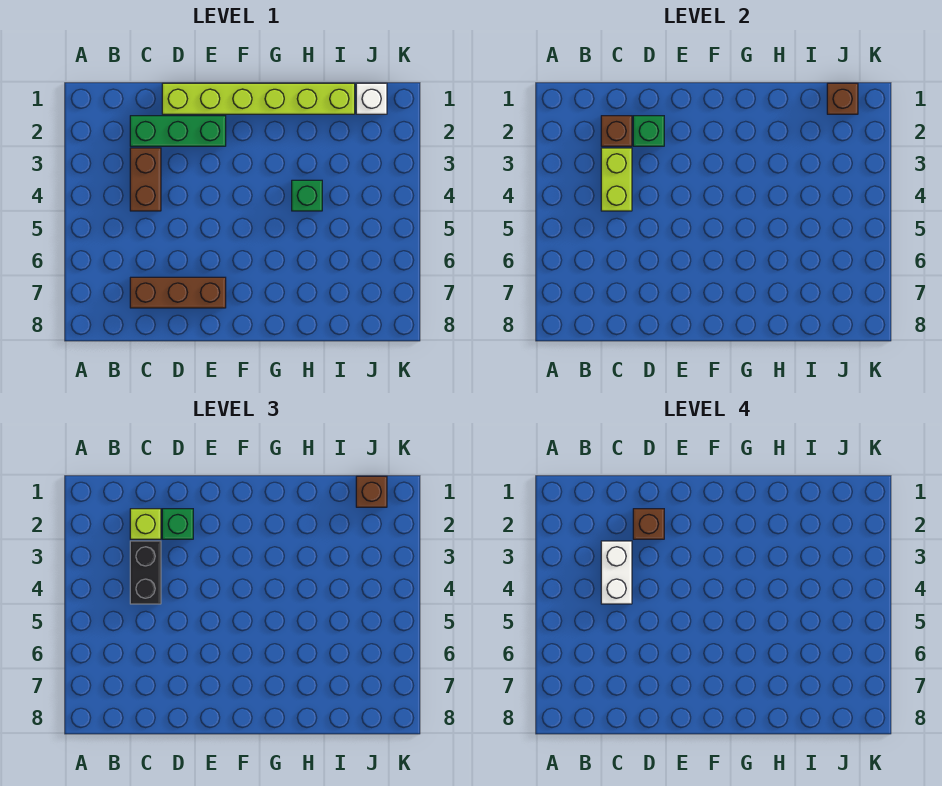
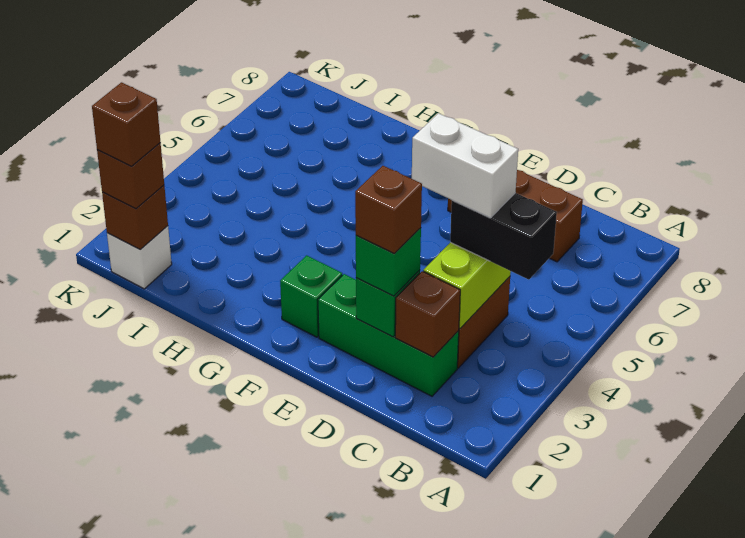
lime 1x1 brick [130,509,161,539] -> none
black 1x2 brick [130,541,161,604] -> black 1x2 brick turned to [450,193,557,280]
white 1x2 brick [601,541,632,604] -> white 1x2 brick turned to [412,113,518,218]
lime 1x6 brick [162,83,355,114] -> none
green 1x1 brick [292,180,322,211] -> green 1x1 brick moved to [280,255,342,337]
none -> brown 1x1 brick [92,82,160,166]

